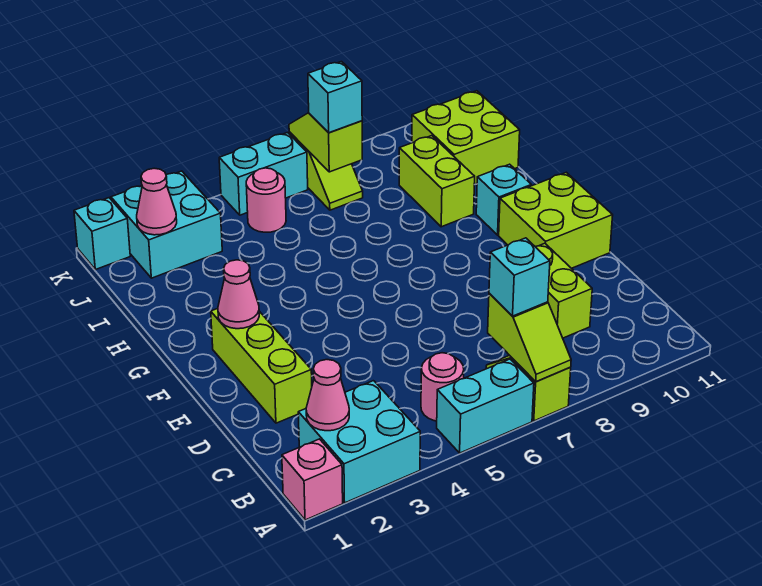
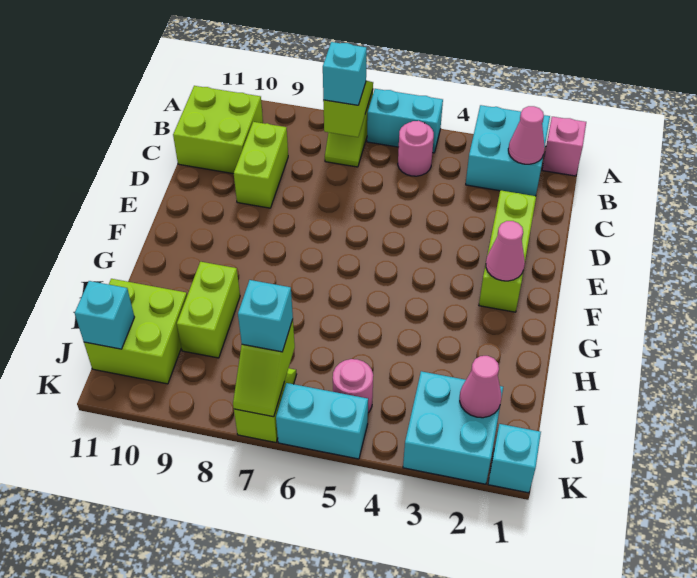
lime 2x2 brick [499,172,613,268] -> lime 2x2 brick moved to [173,86,263,174]
cyan 1x1 brick [476,164,531,235] -> cyan 1x1 brick moved to [75,281,134,349]

